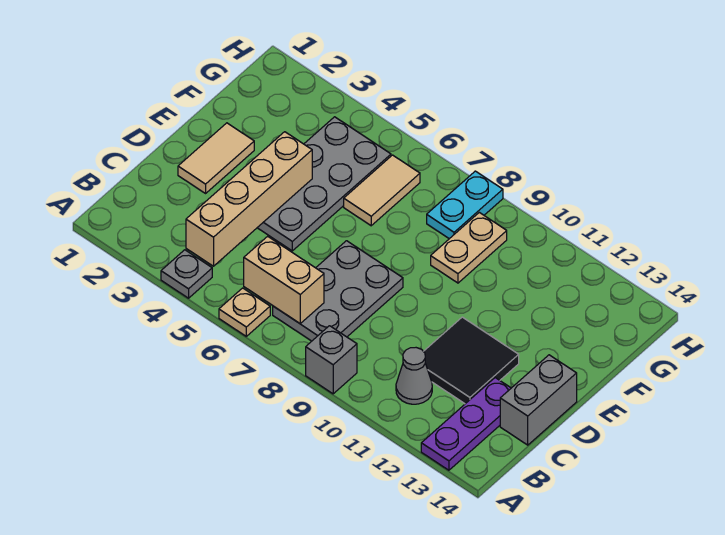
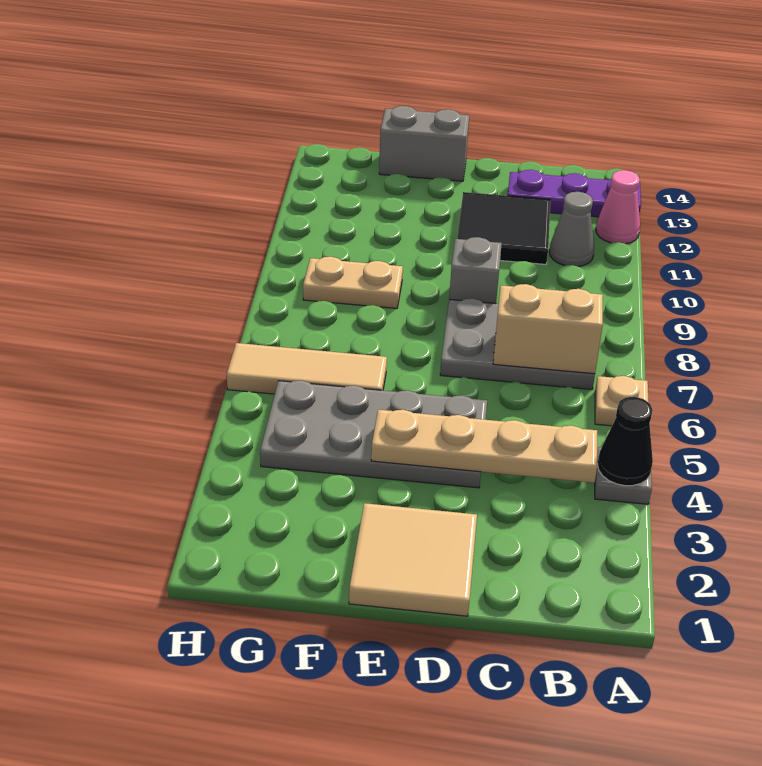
none -> black 1x1 cone [597,397,653,486]
grey 1x1 brick [306,326,357,394] -> grey 1x1 brick moved to [449,237,502,304]
none -> pink 1x1 cone [596,170,640,244]
tan 1x4 brick [186,132,312,266] -> tan 1x4 plate [371,410,597,483]
tan 1x2 brick [244,236,324,323] -> tan 1x2 brick turned to [493,284,603,374]
grey 1x2 brick [500,355,577,445] -> grey 1x2 brick moved to [379,106,469,181]
tan 1x2 tile [178,123,254,193] -> tan 2x2 tile [349,503,477,616]
tan 1x2 tile [344,155,420,226] -> tan 1x3 tile [226,343,387,394]
cyan 1x2 plate [427,171,503,239] -> none

